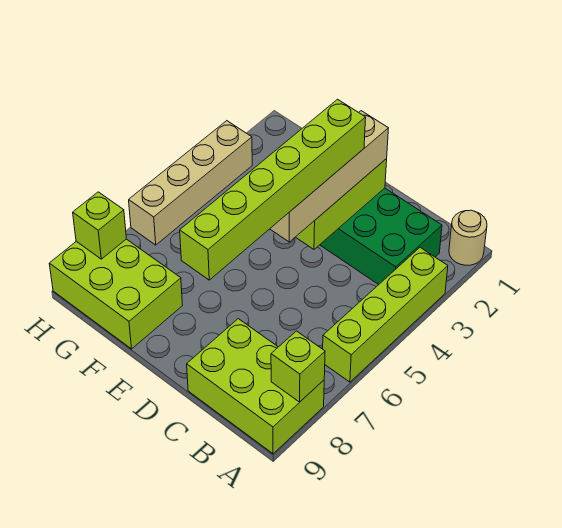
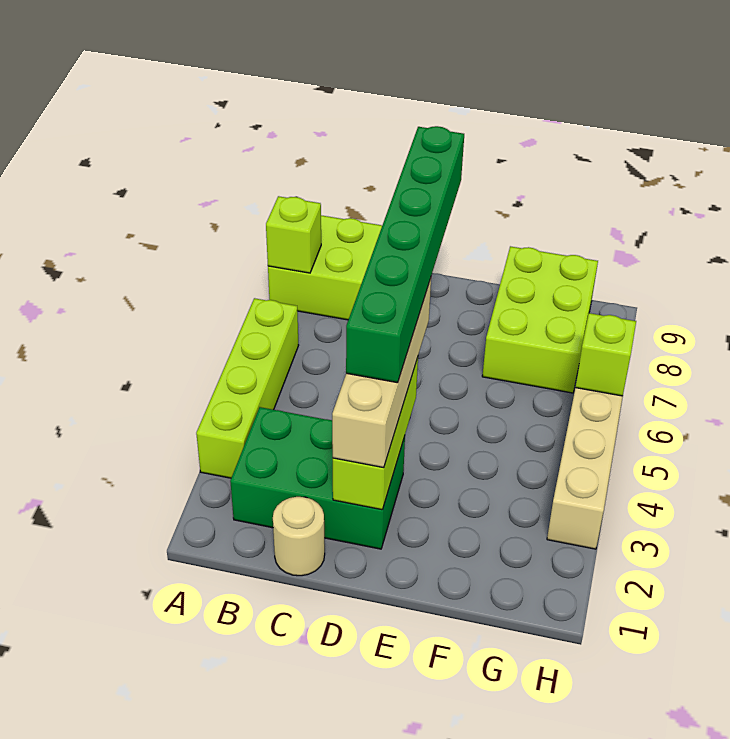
tan 1x1 round brick [449,210,487,265] -> tan 1x1 round brick moved to [273,497,325,576]
lime 1x6 brick [180,99,366,280] -> green 1x6 brick [346,126,464,383]
lime 2x3 brick [49,239,183,349] -> lime 2x3 brick turned to [482,246,598,393]
lime 1x1 brick [73,192,126,259] -> lime 1x1 brick moved to [575,313,636,396]

